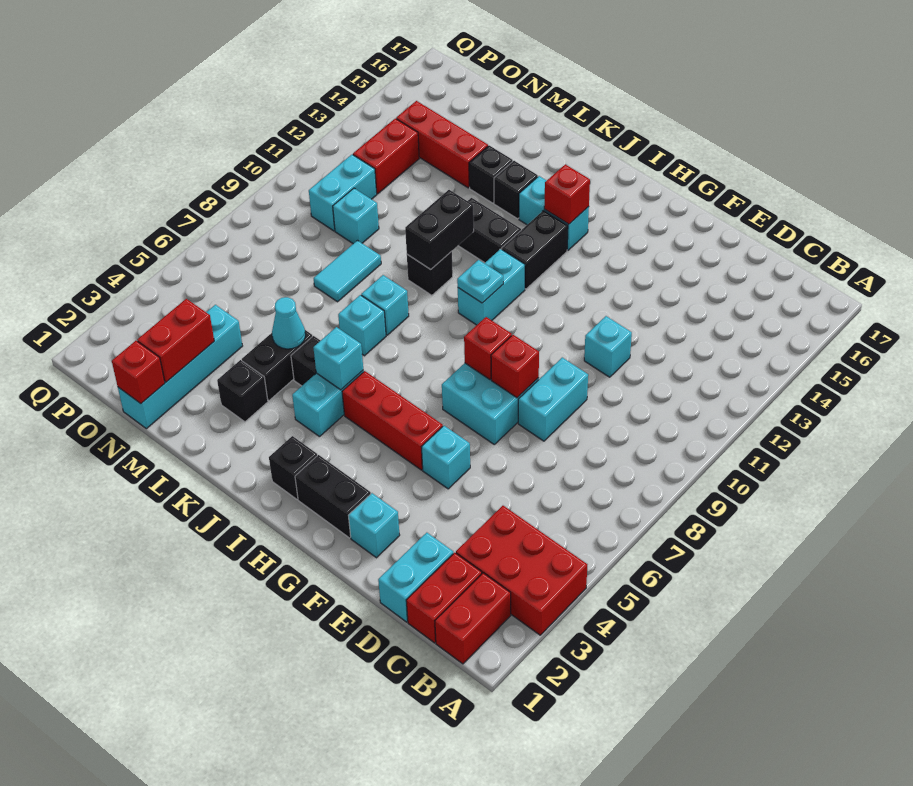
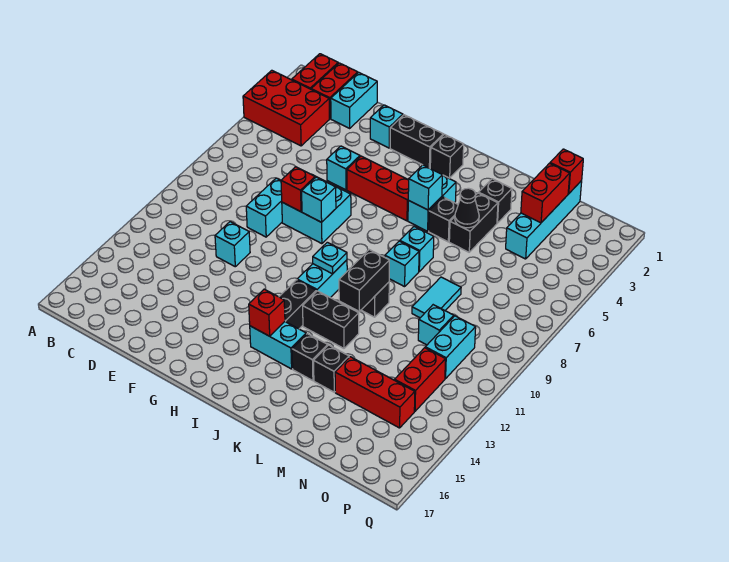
red 1x1 brick [464,317,512,379] -> cyan 1x1 brick [302,177,336,222]
cyan 1x1 cone [272,297,305,349] -> black 1x1 cone [455,188,479,228]

